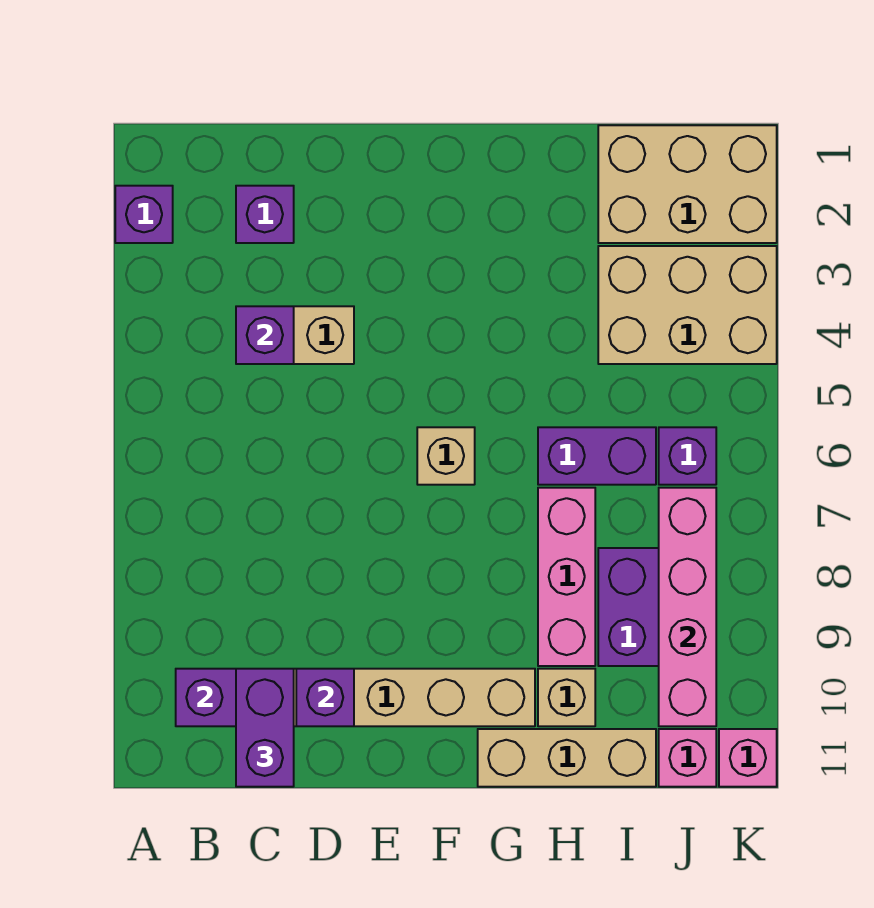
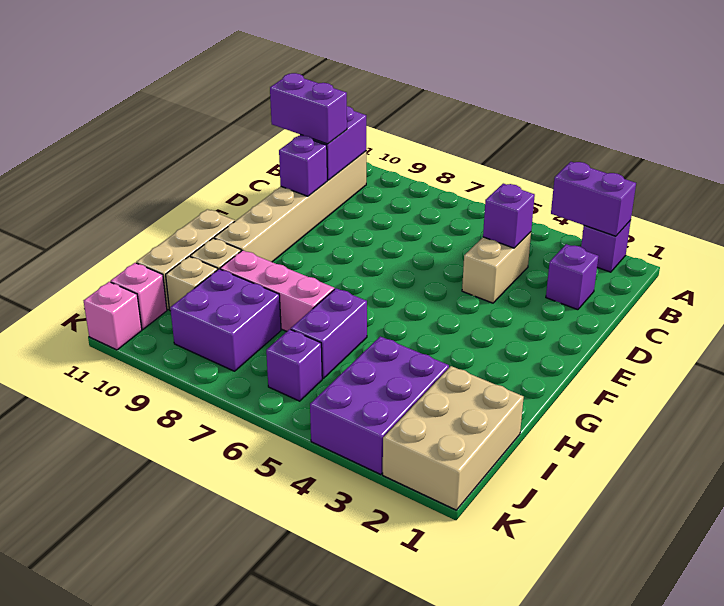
none -> purple 1x2 brick [551,162,636,236]
tan 1x1 brick [417,427,475,485] -> tan 1x1 brick moved to [166,256,218,311]
tan 2x3 brick [598,246,777,364] -> purple 2x3 brick [310,336,449,474]
pink 1x4 brick [659,488,716,726] -> none

